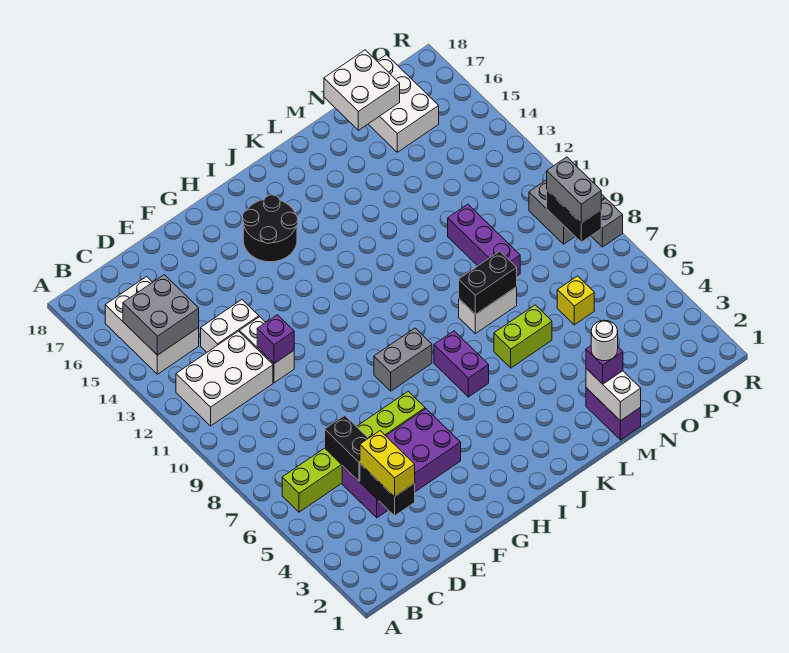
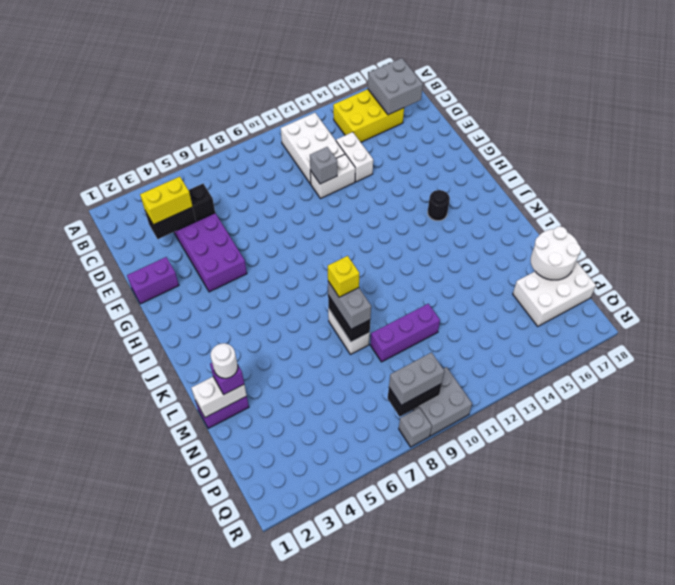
lime 1x6 brick [282,391,425,512] -> none
white 2x3 brick [105,277,199,374] -> yellow 2x3 brick [333,89,404,142]
grey 2x2 brick [123,275,199,355] -> grey 2x2 brick moved to [368,58,423,115]
black 1x2 brick [325,415,368,481] -> black 1x1 brick [189,184,215,221]
purple 1x1 brick [257,315,294,364] -> grey 1x1 brick [310,147,337,184]
grey 1x2 brick [374,328,432,391] -> grey 1x2 brick moved to [328,281,371,329]
black 2x2 round brick [243,195,298,262] -> black 1x1 round brick [428,190,450,221]
purple 1x2 brick [434,331,489,397] -> purple 1x2 brick moved to [127,257,179,304]
lime 1x2 brick [494,305,552,368] -> none
white 2x2 brick [324,50,400,130] -> white 2x2 round brick [531,226,581,280]
yellow 1x1 brick [557,276,594,325] -> yellow 1x1 brick moved to [328,256,360,297]

